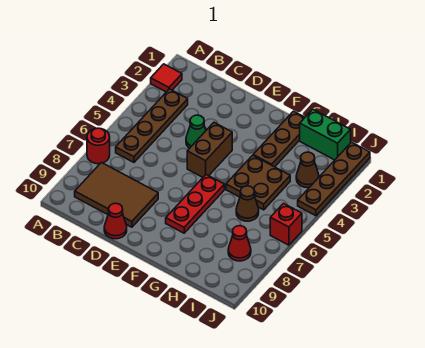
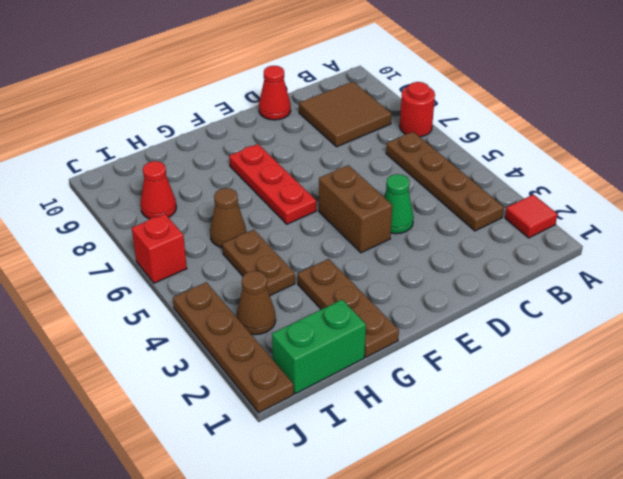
brown 2x3 tile [75,163,158,227] -> brown 2x2 tile [299,82,391,147]
brown 2x2 plate [226,155,290,210] -> brown 1x2 plate [222,230,295,295]

